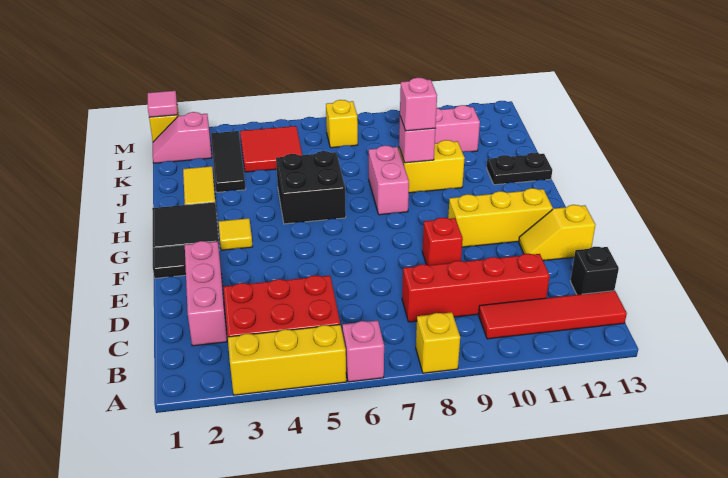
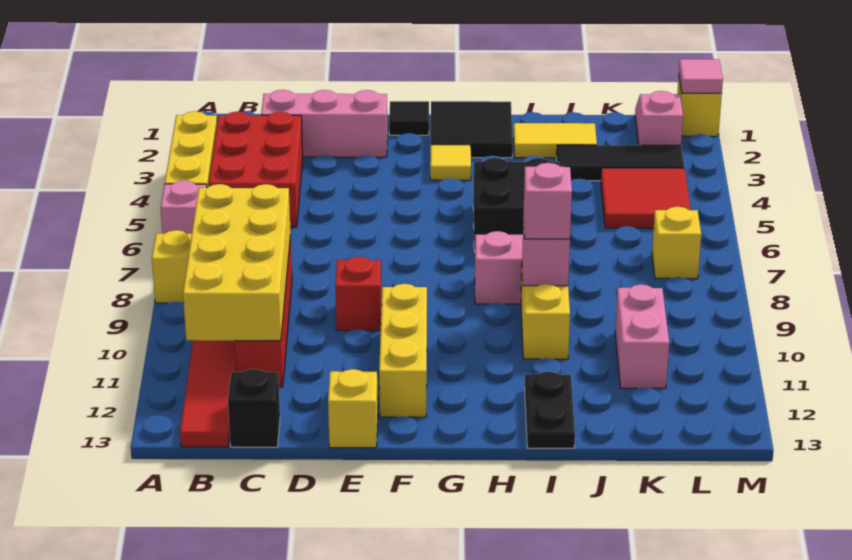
none -> yellow 2x4 brick [183,184,291,341]

